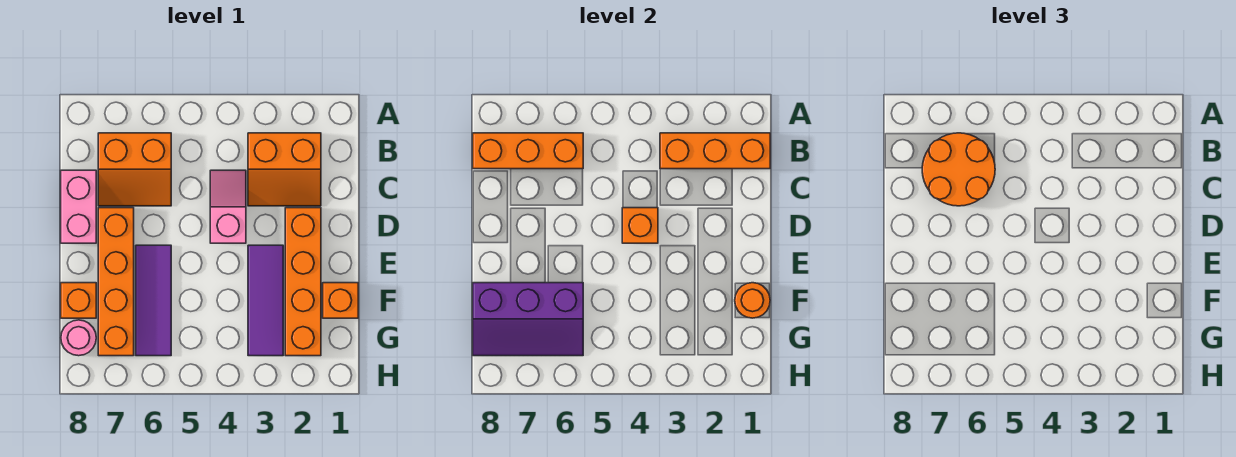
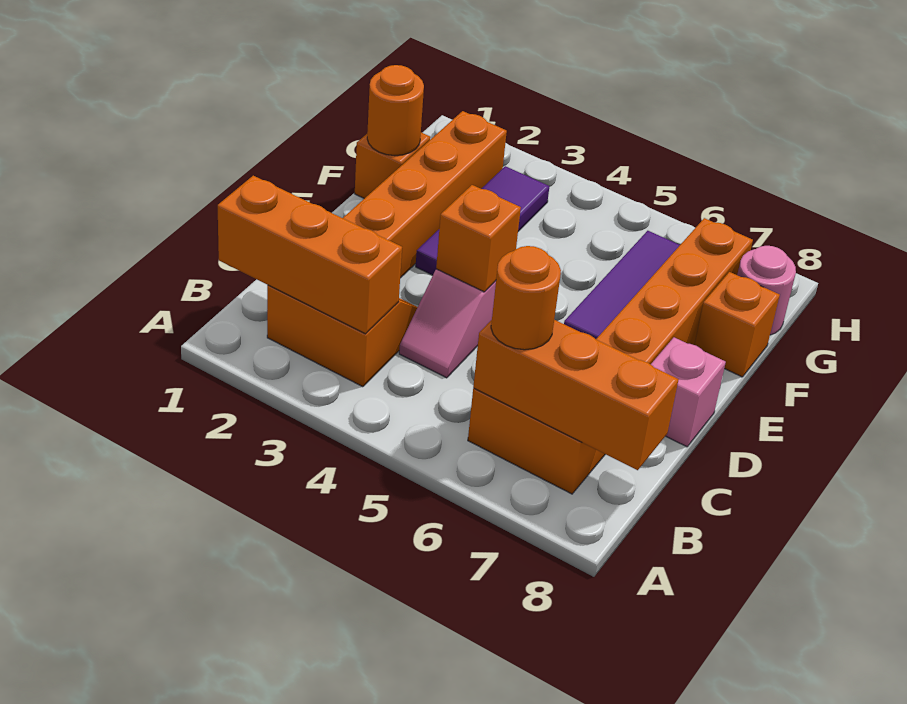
orange 2x2 round brick [922,133,995,206] -> orange 1x1 round brick [491,246,561,350]
pink 1x2 brick [61,170,96,243] -> pink 1x1 brick [651,337,726,447]
purple 2x3 slope [473,283,583,356] -> none

